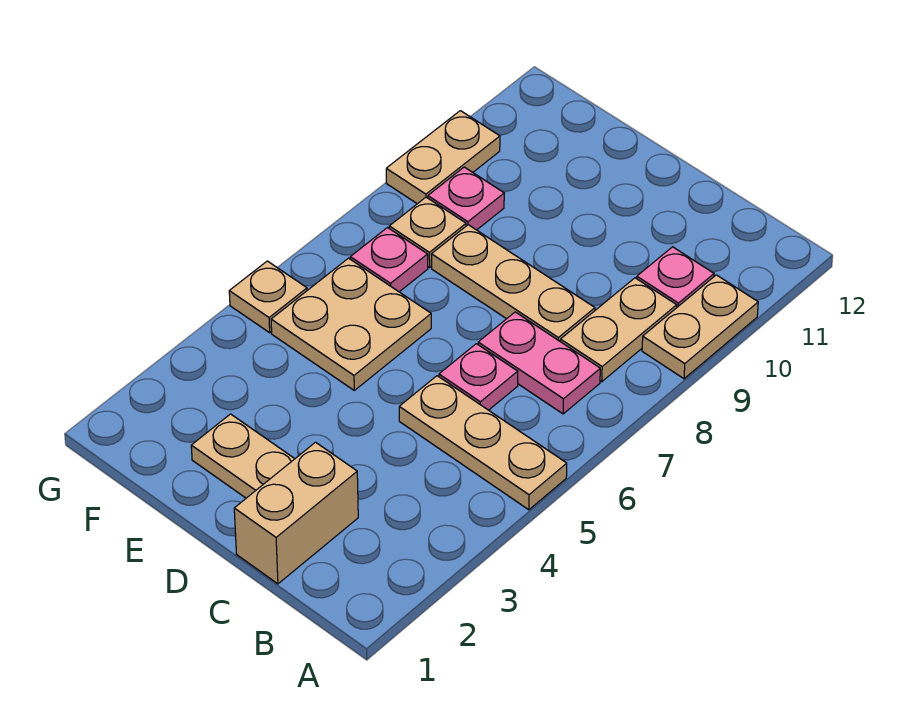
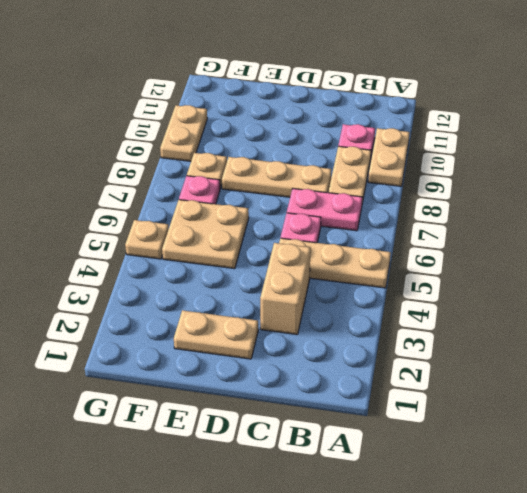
tan 1x2 brick [234,442,358,584] -> tan 1x2 brick moved to [260,243,311,334]
pink 1x1 plate [428,167,504,230] -> none

